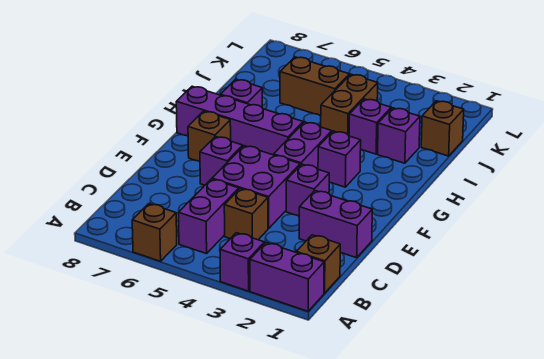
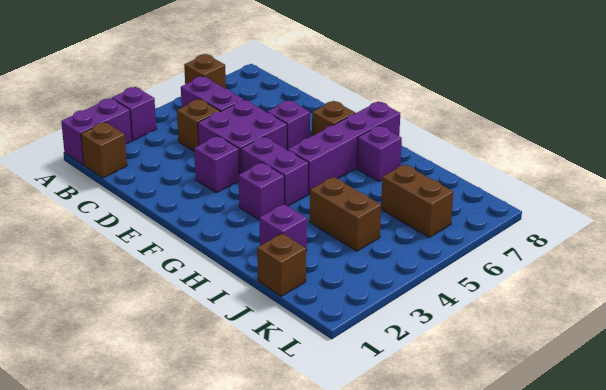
purple 1x2 brick [299,191,372,258] -> none
purple 1x1 brick [349,99,391,154] -> none
brown 1x2 brick [280,57,349,116] -> brown 1x2 brick turned to [381,164,453,237]

